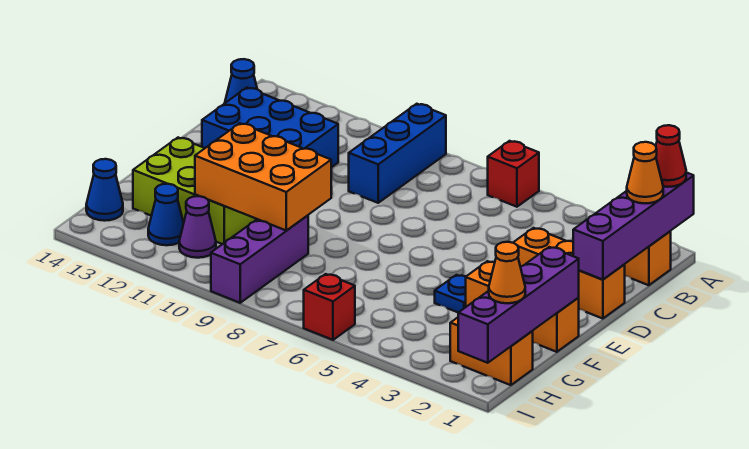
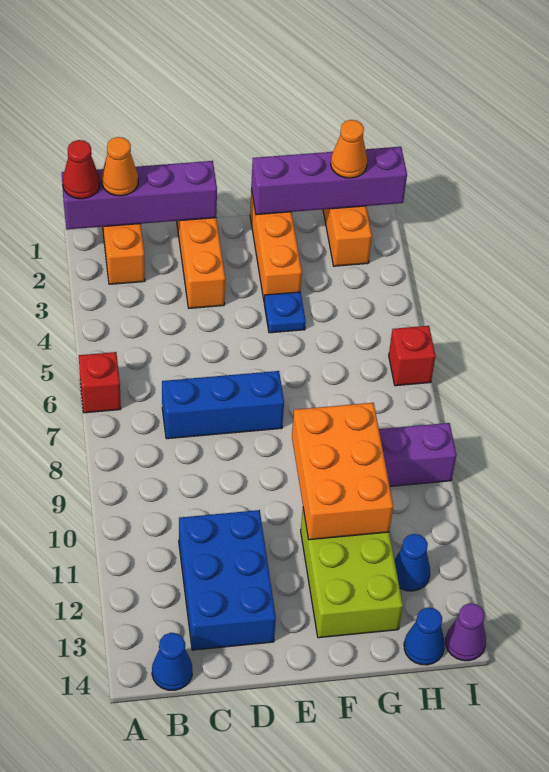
blue 1x3 brick [349,104,446,203] -> blue 1x3 brick moved to [162,371,284,439]
purple 1x1 cone [179,196,216,258] -> purple 1x1 cone moved to [446,603,486,661]

